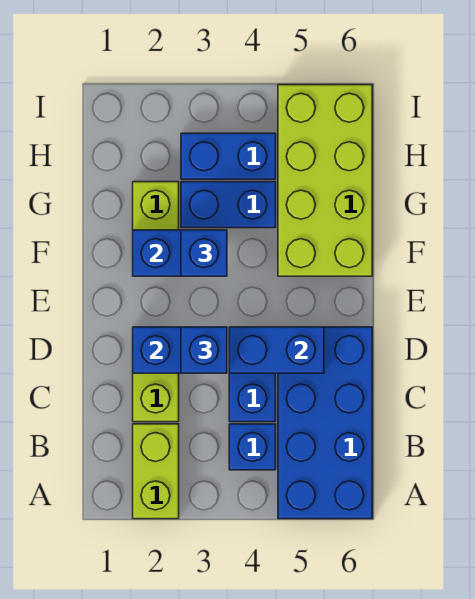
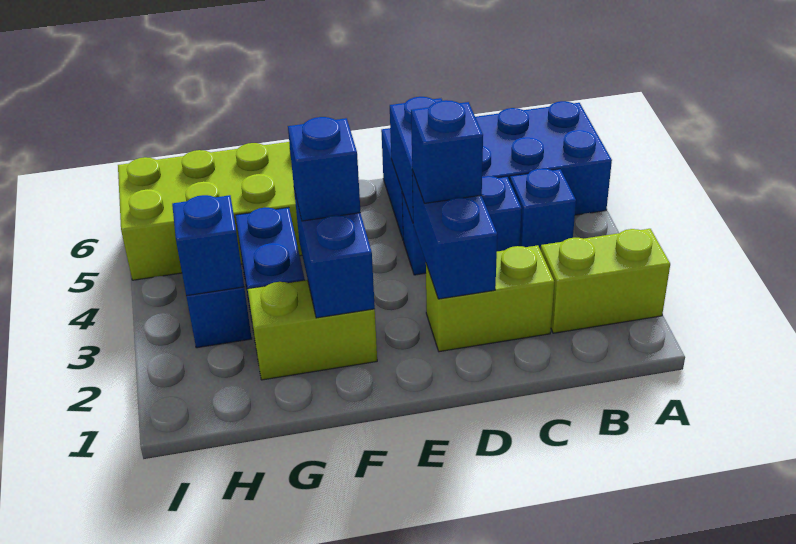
none -> blue 1x1 brick [172,195,244,296]

